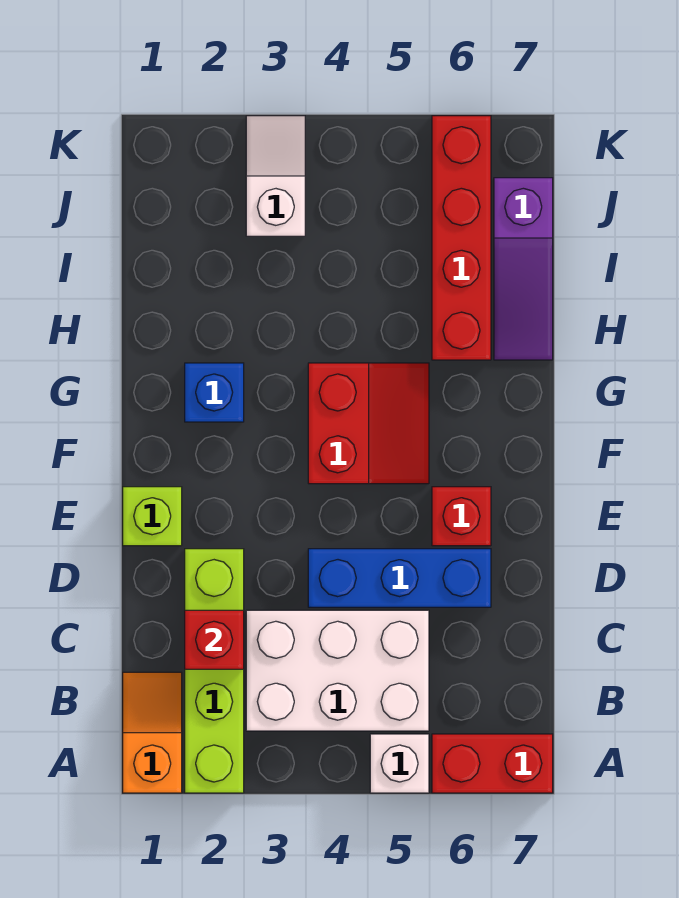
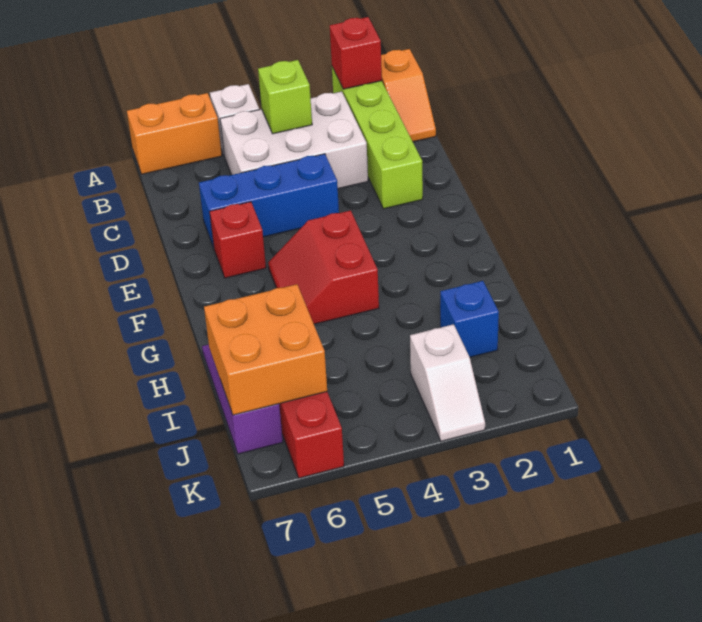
red 1x2 brick [432,734,553,793] -> orange 1x2 brick [127,93,222,174]
red 1x1 brick [185,610,244,669] -> red 1x1 brick moved to [330,17,382,89]
lime 1x1 brick [123,487,182,546] -> lime 1x1 brick moved to [258,60,312,134]
blue 1x1 brick [185,363,244,422] -> blue 1x1 brick moved to [440,281,499,357]
none -> orange 2x2 brick [204,284,327,415]

